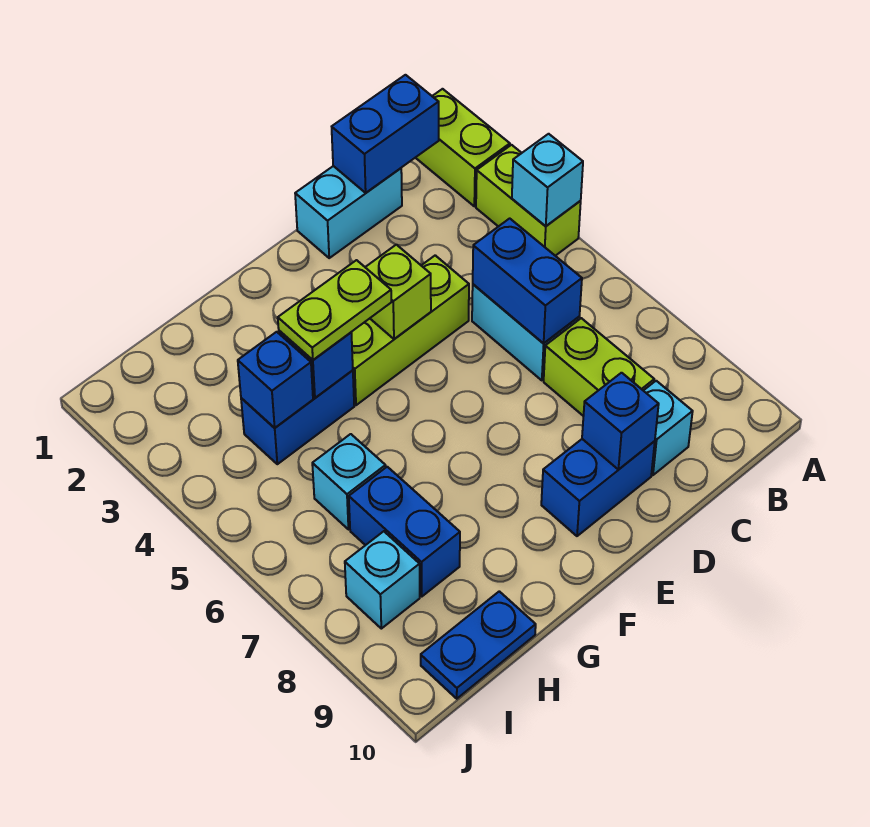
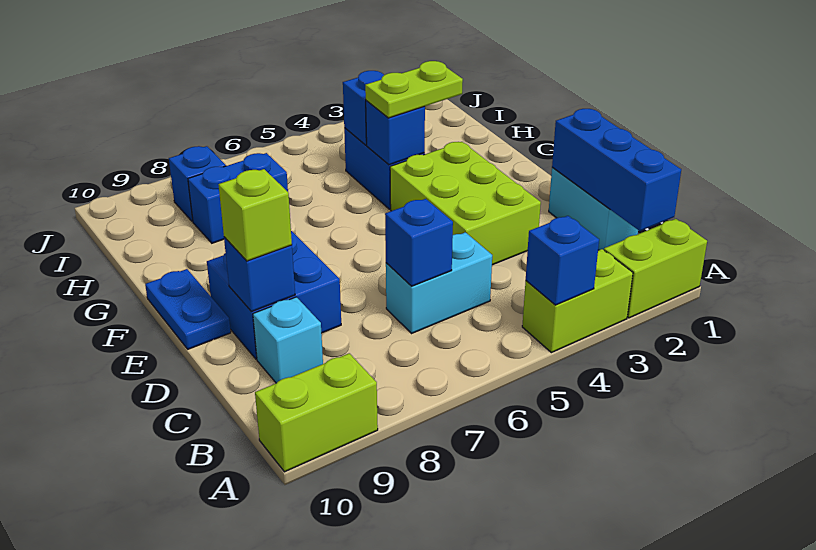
cyan 1x1 brick [512,134,583,226] -> blue 1x1 brick [526,216,599,305]
blue 1x2 brick [332,75,439,193] -> blue 1x3 brick [552,109,681,231]
blue 1x2 brick [473,218,582,344] -> blue 1x1 brick [385,199,453,286]
lime 1x2 brick [544,318,654,416] -> lime 1x2 brick moved to [255,353,378,472]
lime 1x3 brick [351,255,469,405] -> lime 2x3 brick [390,142,541,265]
blue 1x2 brick [541,439,655,536] -> blue 2x2 brick [207,231,341,359]
lime 1x1 brick [365,245,431,339] -> lime 1x1 brick moved to [218,169,292,261]
lime 1x2 plate [278,260,391,360] -> lime 1x2 plate turned to [365,61,463,118]
cyan 1x1 brick [312,434,386,530] -> none
blue 1x2 plate [421,591,536,699] -> blue 1x2 plate moved to [145,269,231,349]
cyan 1x1 brick [345,531,420,629] -> blue 1x1 brick [169,146,226,222]

